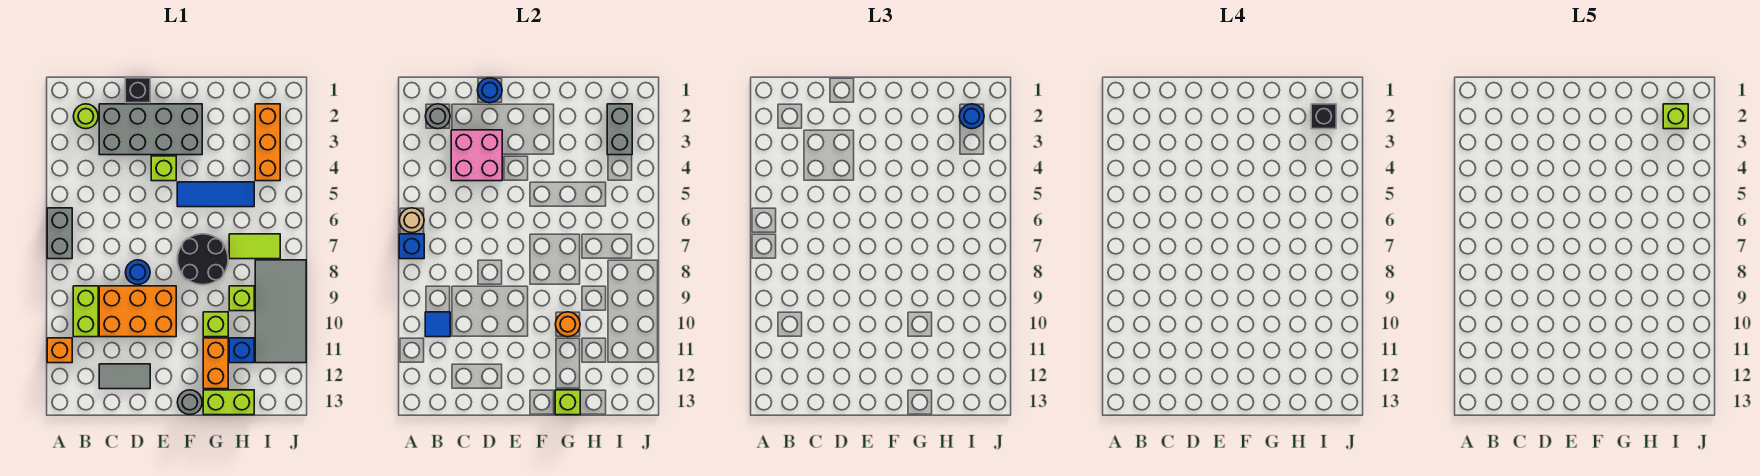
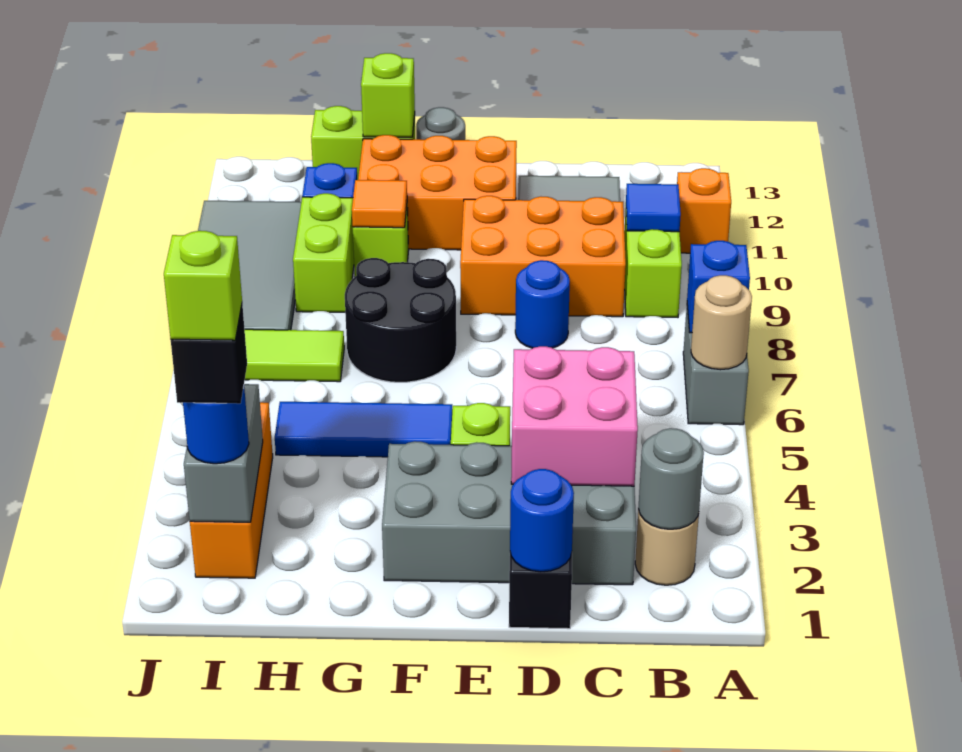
lime 1x1 round brick [73,104,98,129] -> tan 1x1 round brick [635,510,699,585]
orange 1x1 round brick [555,312,580,337] -> orange 1x1 tile [352,180,407,228]
orange 1x2 brick [203,338,228,389] -> orange 2x3 brick [358,135,517,250]
lime 1x1 brick [229,286,254,311] -> lime 1x2 brick [293,193,354,312]

